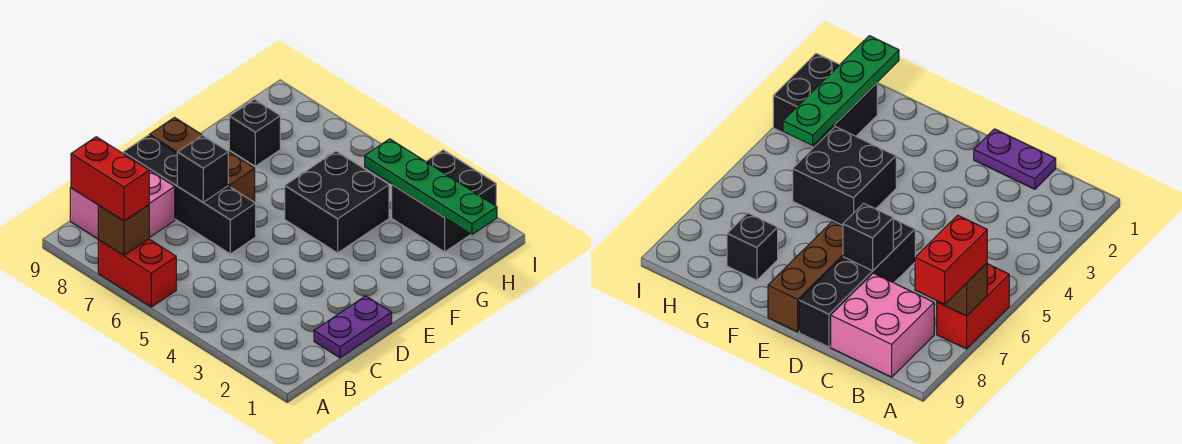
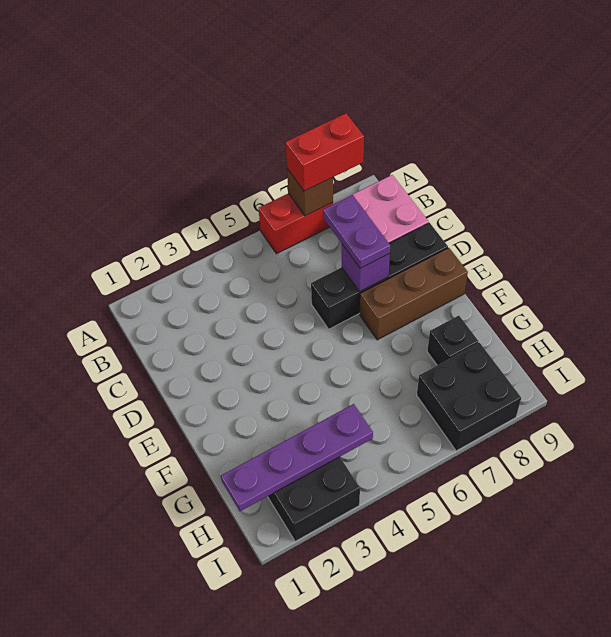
purple 1x2 plate [314,296,392,358] -> purple 1x2 plate moved to [323,195,390,268]
black 1x1 brick [177,135,228,202] -> purple 1x1 brick [342,245,390,292]
black 2x2 brick [285,151,389,253] -> black 2x2 brick moved to [417,343,521,451]
green 1x4 plate [365,139,497,235] -> purple 1x4 plate [221,404,373,511]

